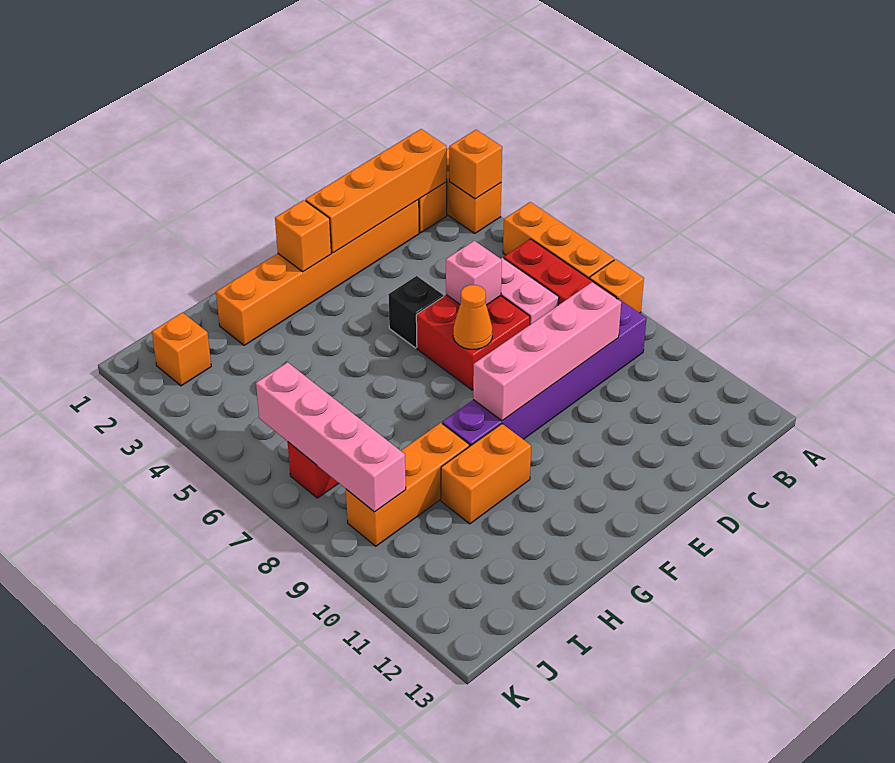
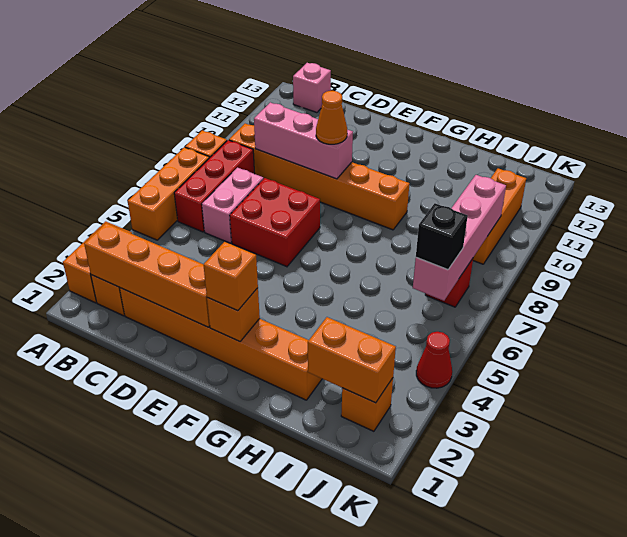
orange 1x1 brick [449,130,502,199] -> orange 1x1 brick moved to [203,242,258,311]
purple 1x6 brick [442,298,647,447] -> orange 1x6 brick [229,124,409,230]
pink 1x4 brick [473,282,621,421] -> pink 1x3 brick [254,102,353,179]
pink 1x1 brick [446,241,502,305] -> pink 1x1 brick moved to [293,63,331,113]
black 1x1 brick [388,276,443,348] -> black 1x1 brick moved to [416,203,468,270]
orange 1x1 cone [453,285,492,349] -> orange 1x1 cone moved to [316,91,347,144]
orange 1x2 brick [441,424,531,524] -> orange 1x2 brick moved to [308,317,396,403]
orange 1x3 brick [346,423,469,546] -> orange 1x3 brick turned to [473,168,526,264]
none -> red 1x1 cone [416,332,452,388]

